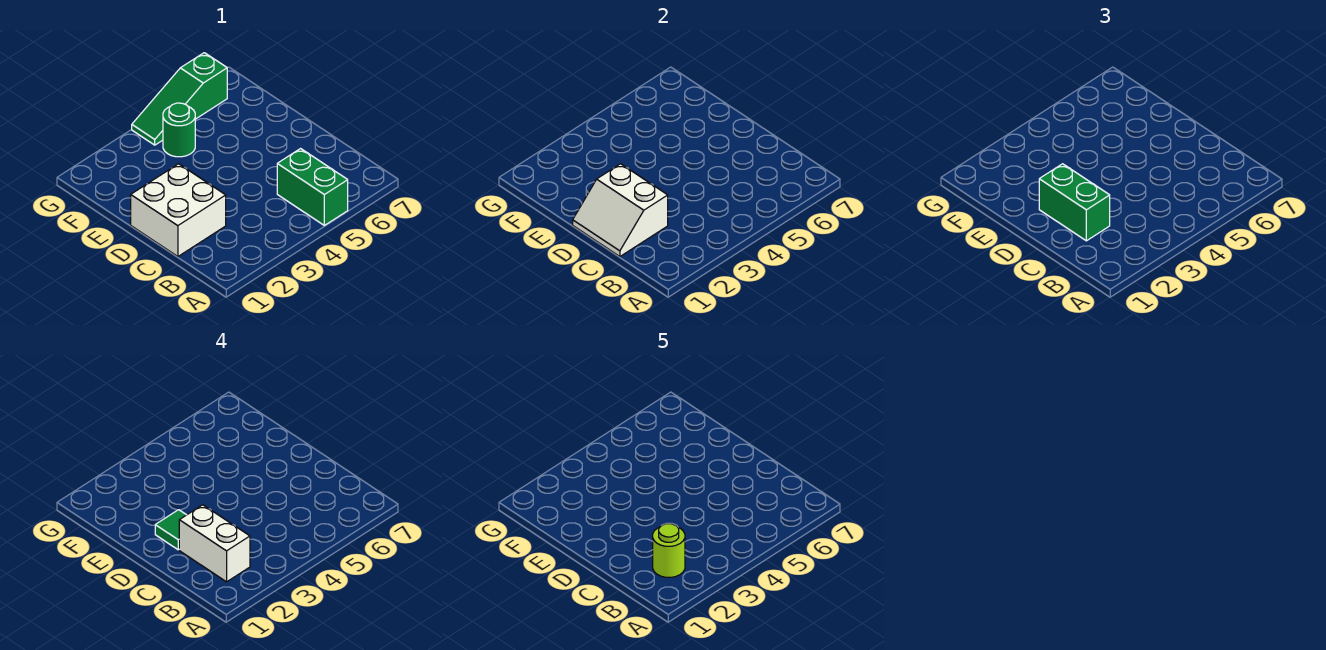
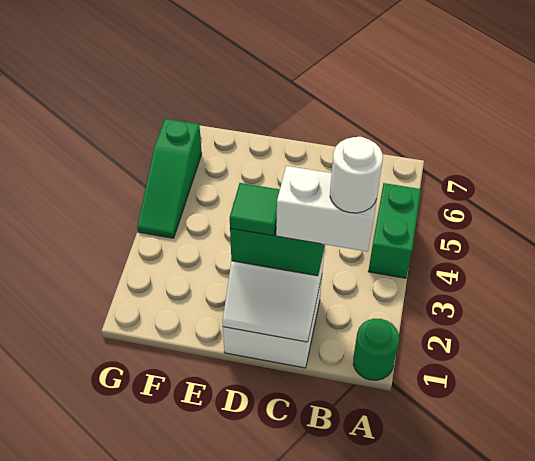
green 1x2 brick [277,149,348,225] -> green 1x2 brick turned to [368,183,421,278]
lime 1x1 round brick [653,524,685,577] -> white 1x1 round brick [330,137,383,213]
green 1x1 round brick [163,103,195,157] -> green 1x1 round brick moved to [353,319,399,380]

